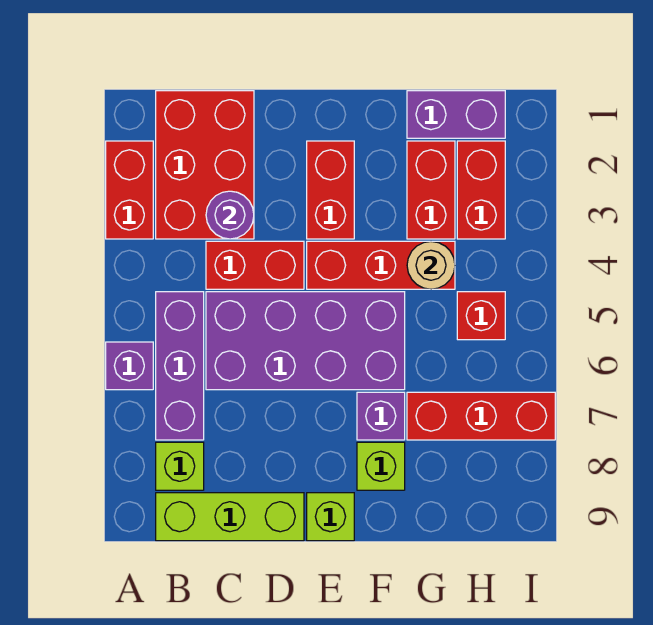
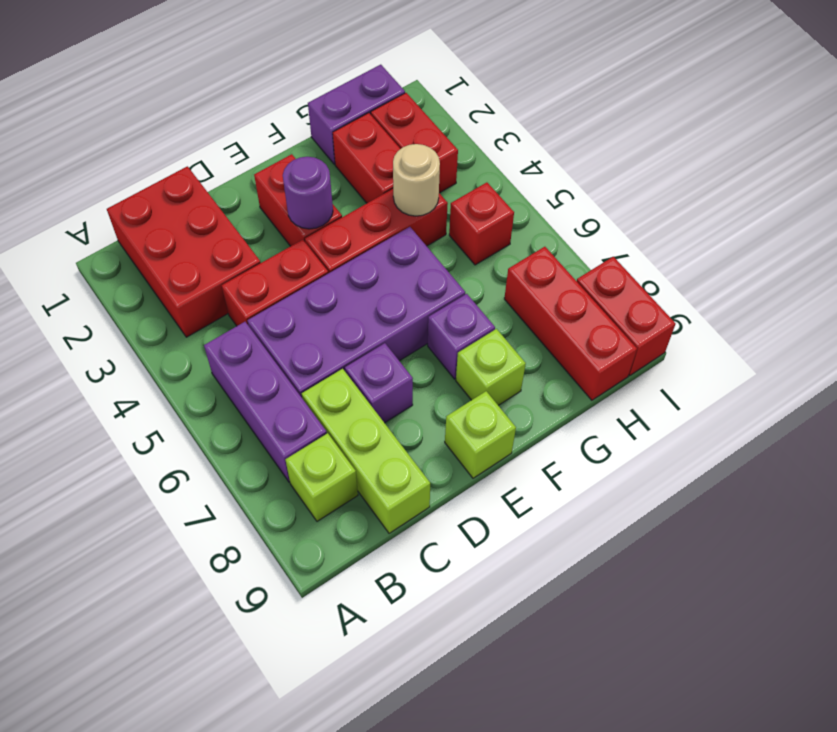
red 1x2 brick [106,141,153,239] -> red 1x2 brick moved to [577,257,676,376]
purple 1x1 brick [106,342,153,390] -> purple 1x1 brick moved to [345,343,413,423]
lime 1x3 brick [156,493,304,541] -> lime 1x3 brick turned to [302,369,430,533]
purple 1x1 round brick [206,191,254,239] -> purple 1x1 round brick moved to [283,157,333,229]
red 1x3 brick [407,392,555,440] -> red 1x3 brick turned to [504,247,637,400]

